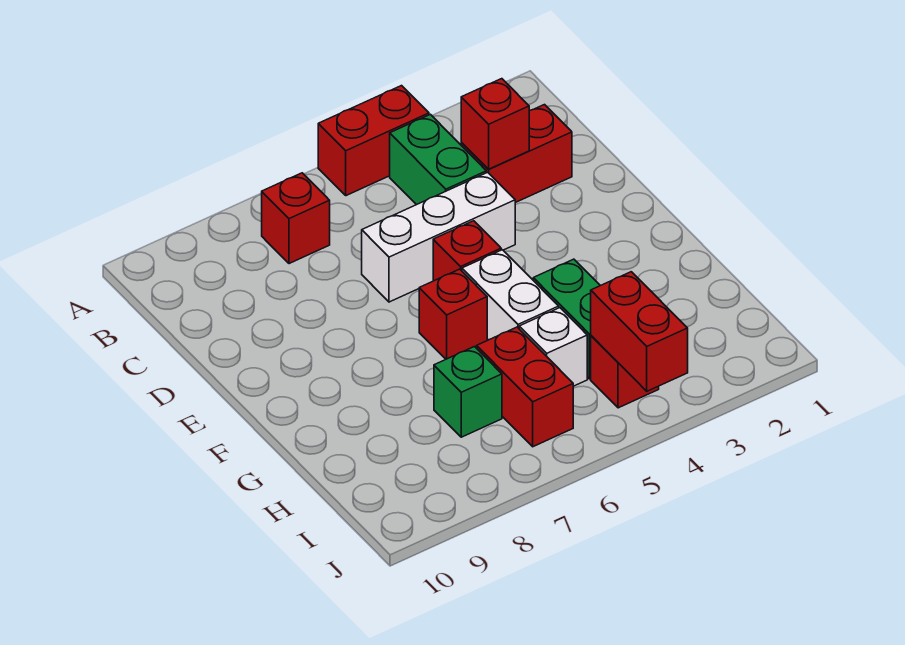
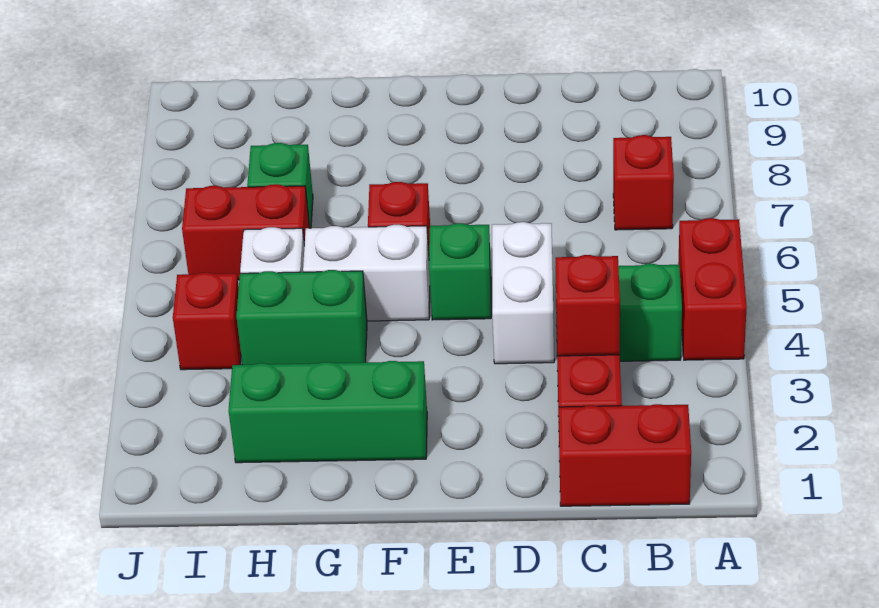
white 1x3 brick [362,172,515,302] -> white 1x2 brick [492,222,554,364]
red 1x1 brick [433,221,501,281] -> green 1x1 brick [429,223,491,320]
none -> green 1x3 brick [229,361,427,463]
red 1x2 brick [591,272,688,391] -> red 1x2 brick moved to [559,404,691,506]

